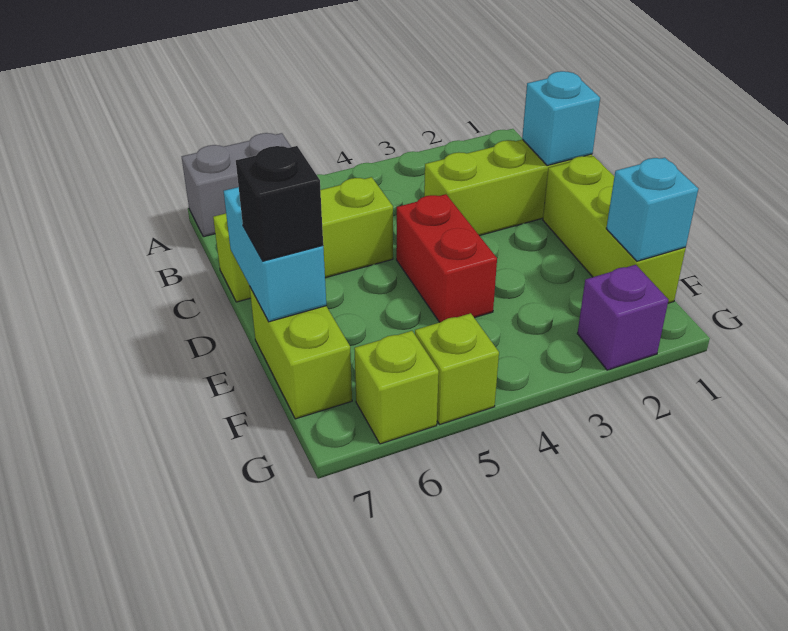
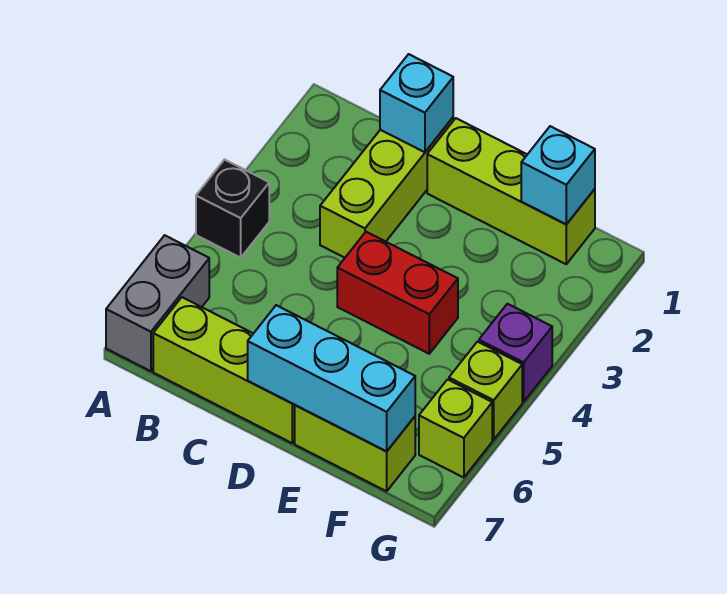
lime 1x3 brick [213,177,393,302] -> lime 1x3 brick turned to [153,297,295,443]
cyan 1x2 brick [224,187,326,322] -> cyan 1x3 brick [248,305,415,451]
black 1x1 brick [236,146,323,261] -> black 1x1 brick moved to [196,160,269,258]
purple 1x1 brick [577,265,668,370] -> purple 1x1 brick moved to [479,304,552,402]

